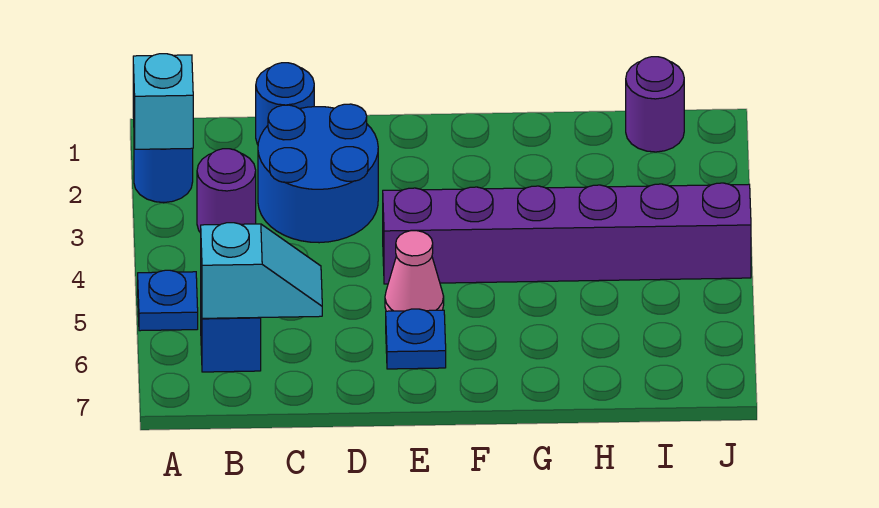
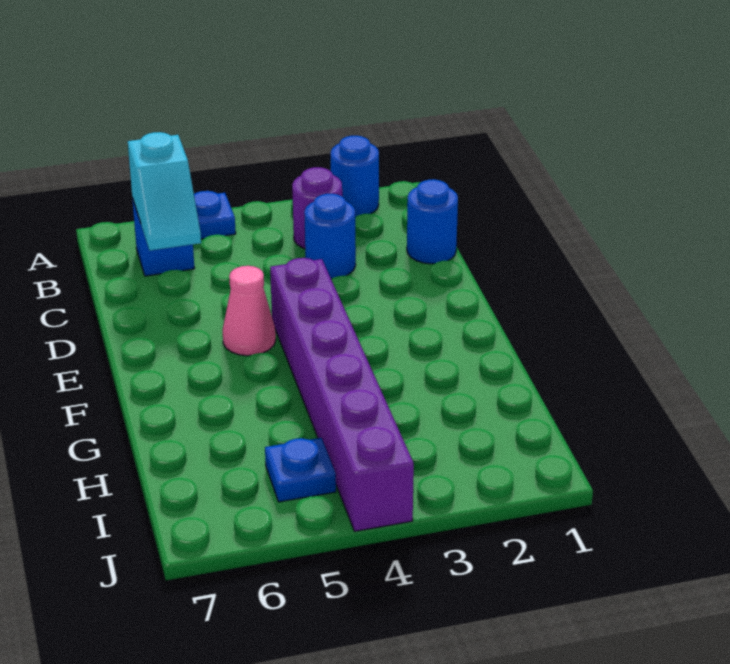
cyan 1x1 brick [133,54,193,149] -> none
blue 2x2 round brick [258,104,378,243] -> blue 1x1 round brick [304,194,356,279]
blue 1x1 plate [386,309,446,369] -> blue 1x1 plate moved to [265,438,336,502]
purple 1x1 round brick [626,57,684,152] -> none

